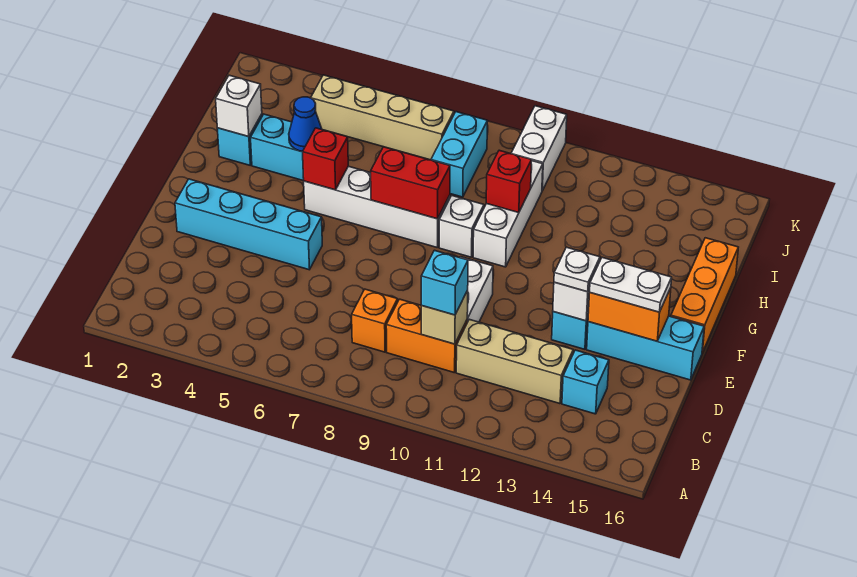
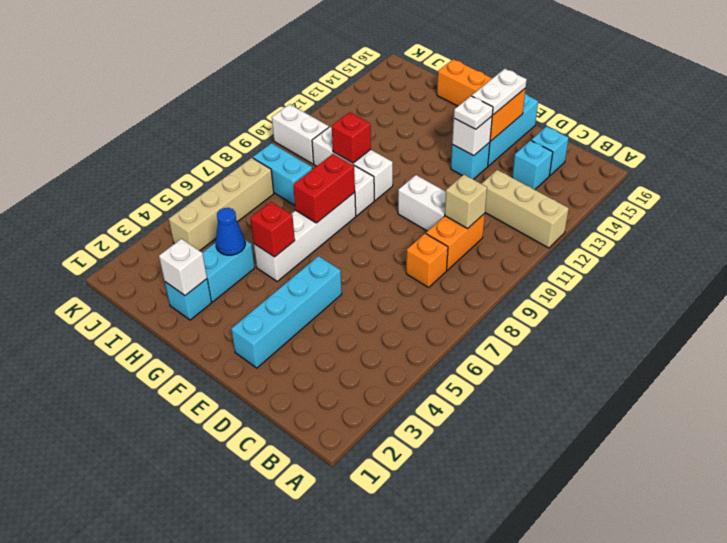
cyan 1x1 brick [421,250,468,315] -> cyan 1x1 brick moved to [531,126,569,176]
tan 1x3 brick [456,319,573,404] -> tan 1x3 brick turned to [482,170,569,248]

